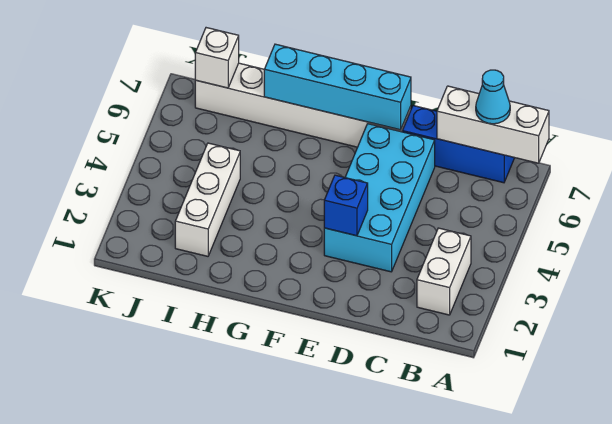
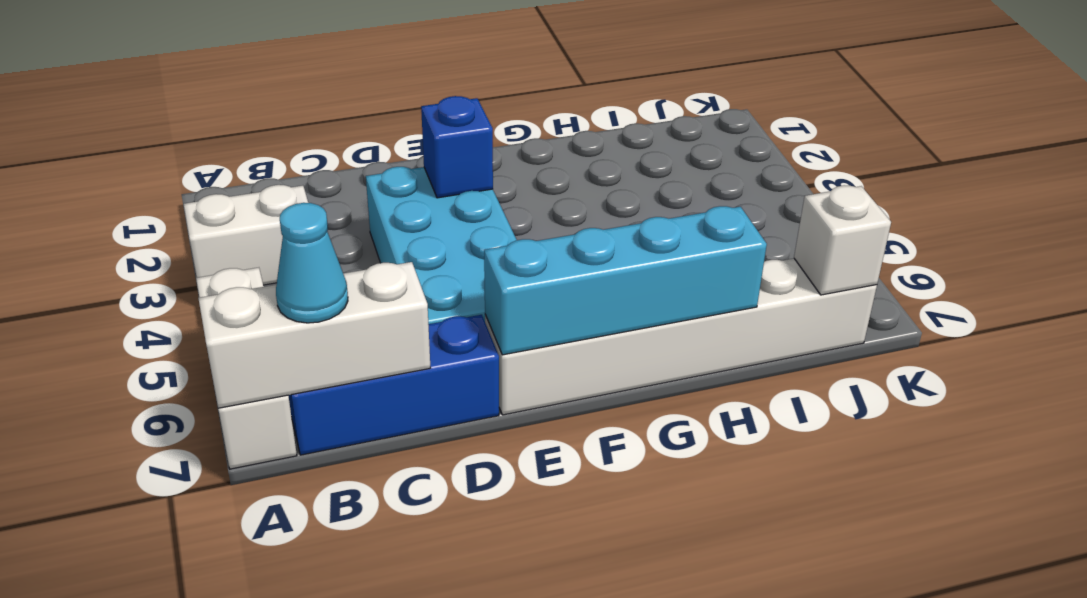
white 1x2 brick [417,228,471,315] -> white 1x2 brick turned to [184,185,308,285]
white 1x3 brick [175,143,240,256] -> white 1x3 brick moved to [196,268,297,469]

